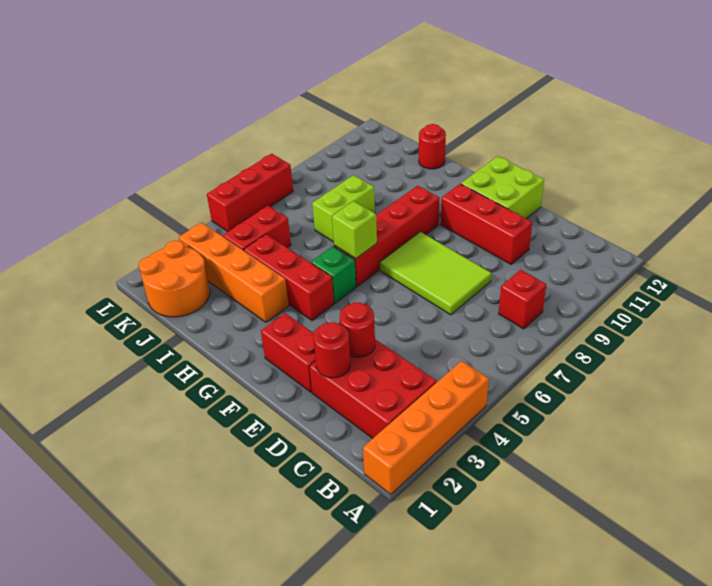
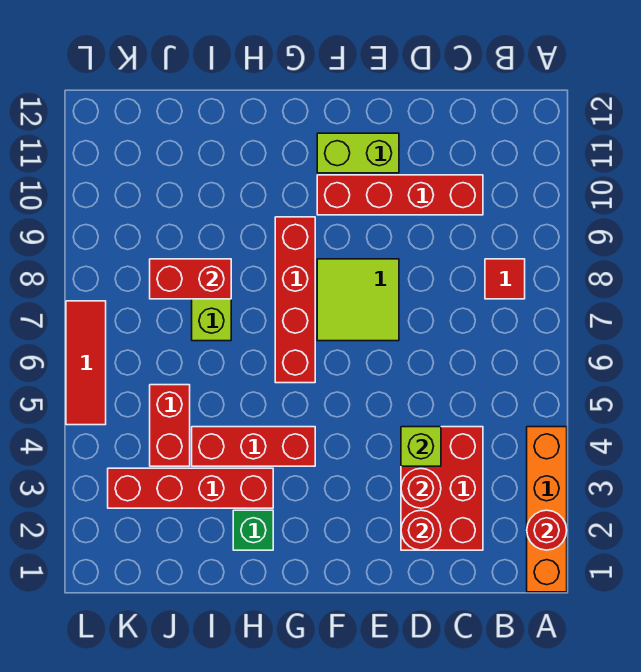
red 2x3 brick [309,339,437,438] -> red 2x3 brick turned to [401,427,483,550]
red 1x1 brick [499,270,546,329] -> red 1x1 tile [485,259,525,299]
lime 2x3 tile [380,232,491,315] -> lime 2x2 tile [317,259,399,341]
red 1x3 brick [441,184,532,264] -> red 1x4 brick [317,175,483,215]
red 1x2 brick [261,313,316,392] -> red 1x2 brick moved to [150,259,231,299]
lime 2x2 brick [461,156,544,219] -> lime 1x2 brick [317,133,399,173]
green 1x1 brick [311,246,356,303] -> green 1x1 brick moved to [233,510,273,550]
lime 1x1 brick [332,201,377,259] -> lime 1x1 brick moved to [401,427,441,466]
orange 1x4 brick [179,222,289,322] -> red 1x4 brick [108,468,273,508]
red 1x1 round brick [419,124,446,169] -> red 1x1 round brick moved to [527,510,567,550]
orange 2x2 round brick [139,241,210,317] -> none
red 1x3 brick [207,154,293,232] -> red 1x3 tile [66,301,106,425]

